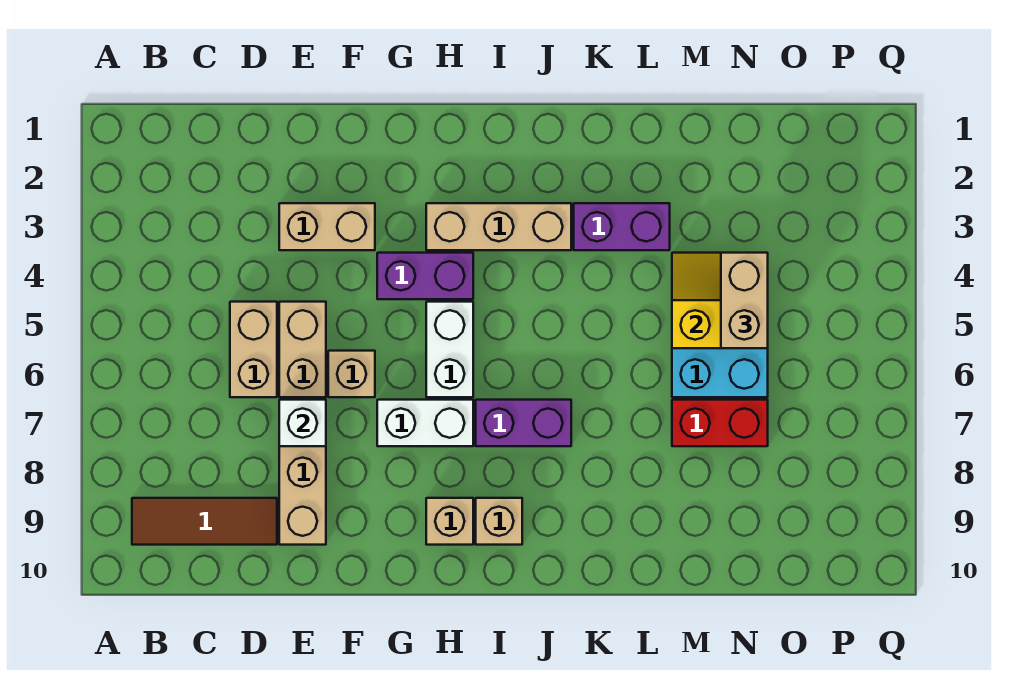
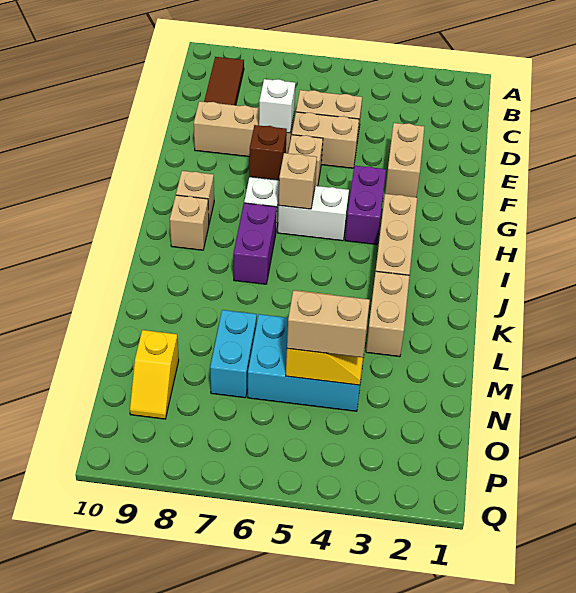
none -> brown 1x1 brick [249,125,287,180]
none -> tan 1x1 brick [279,153,317,209]
purple 1x2 brick [574,203,670,250] -> tan 1x2 brick [366,271,410,357]
red 1x2 brick [672,400,768,446] -> cyan 1x2 brick [210,310,257,398]
none -> yellow 1x2 slope [130,330,179,419]

